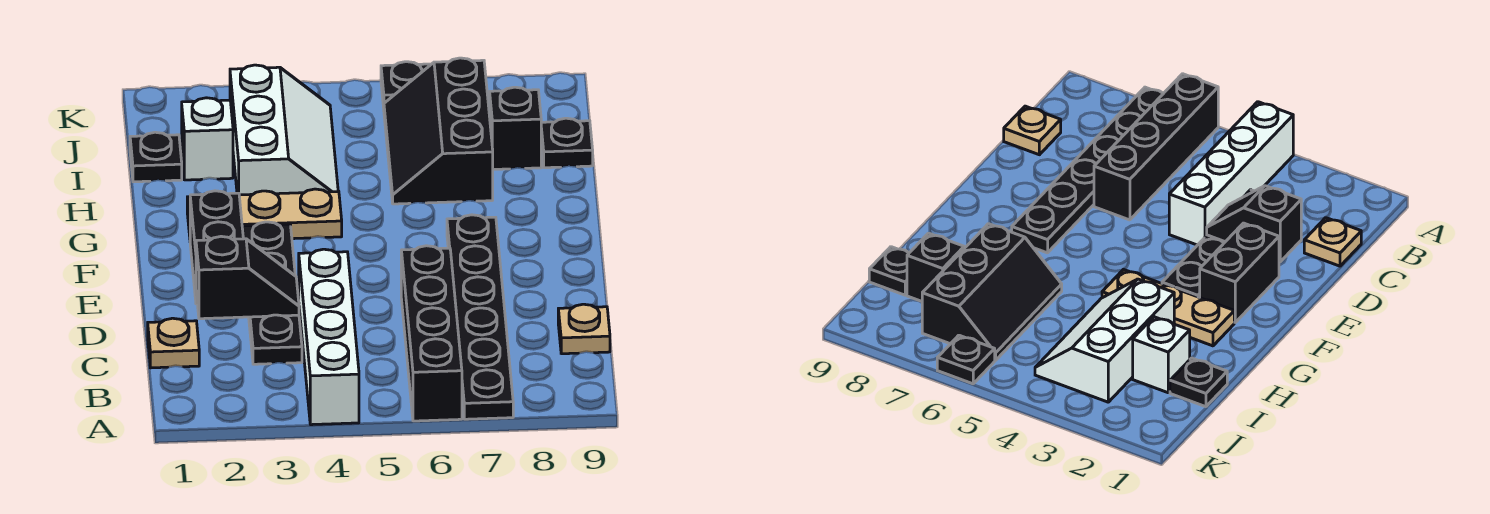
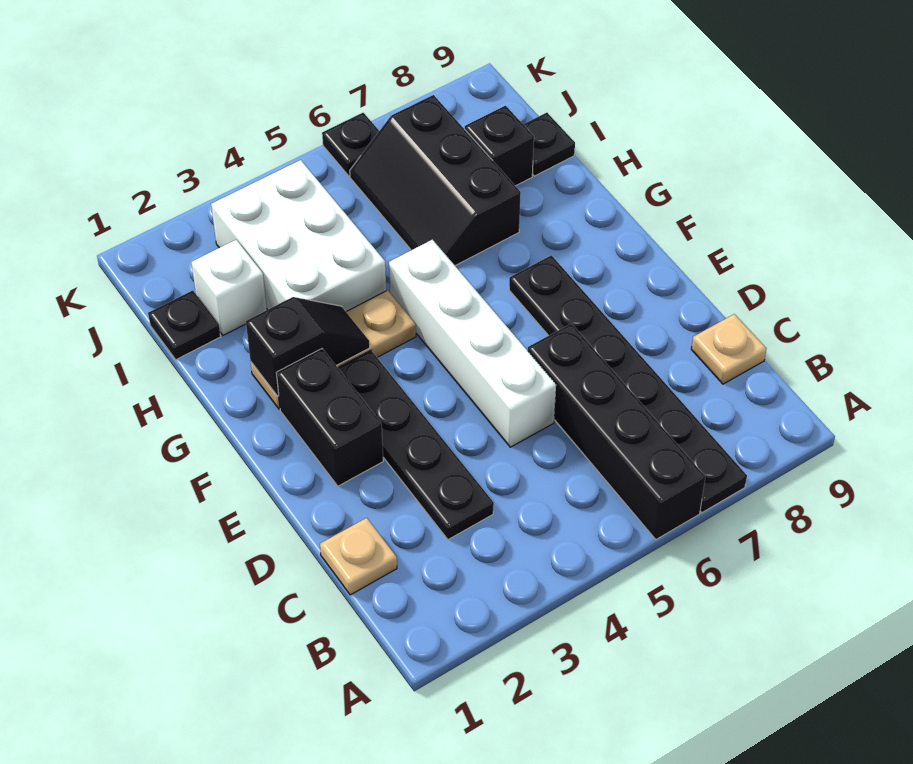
white 1x4 brick [299,249,359,425] -> white 1x4 brick moved to [389,240,556,447]
black 1x2 slope [196,236,299,319] -> black 1x2 slope moved to [246,297,370,396]
white 2x3 slope [230,65,338,195] -> white 2x3 brick [211,160,386,312]

